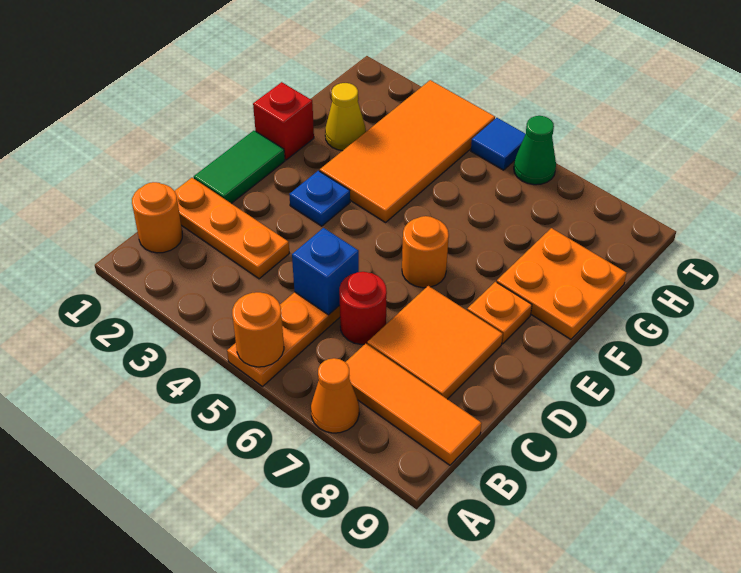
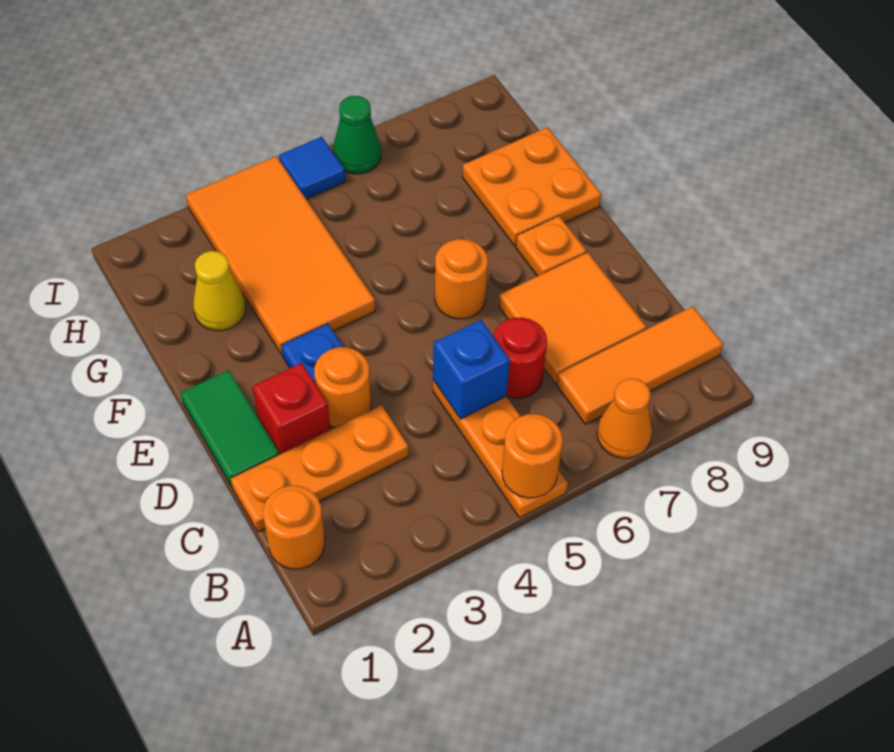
none -> orange 1x1 round brick [314,347,371,427]
red 1x1 brick [253,82,314,160] -> red 1x1 brick moved to [253,363,330,455]

